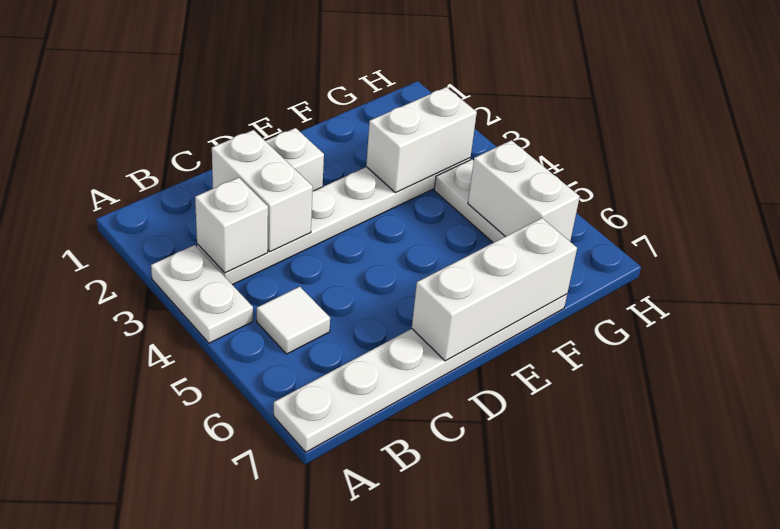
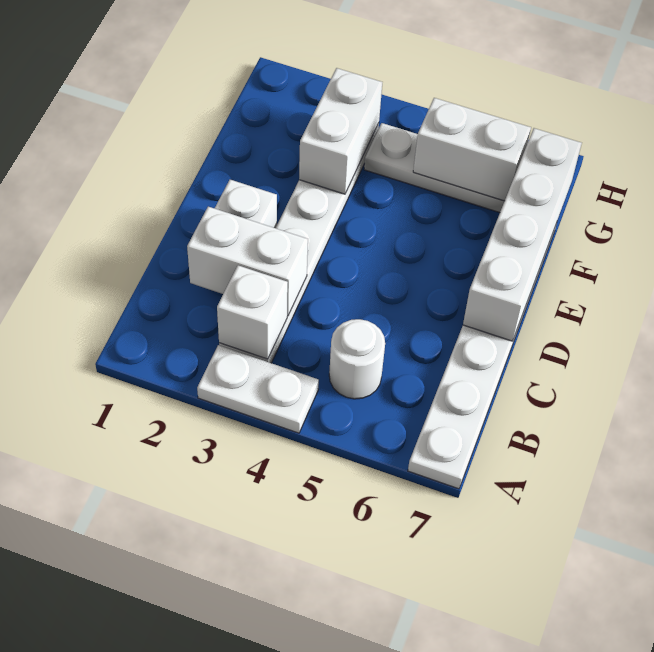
white 1x1 tile [257,287,330,354] -> white 1x1 round brick [329,319,385,399]
white 1x3 brick [412,218,577,361] -> white 1x4 brick [463,128,582,341]

